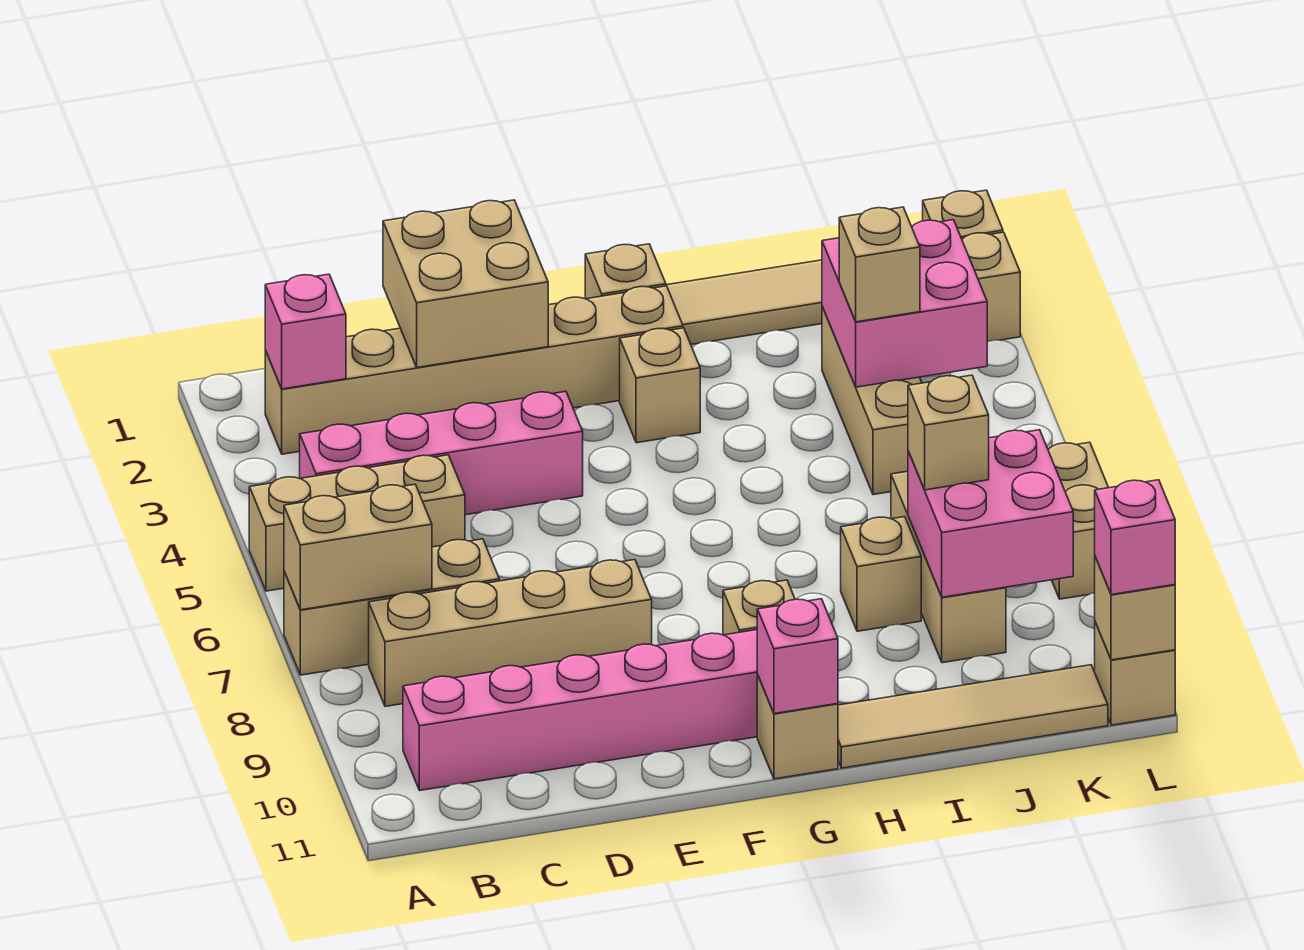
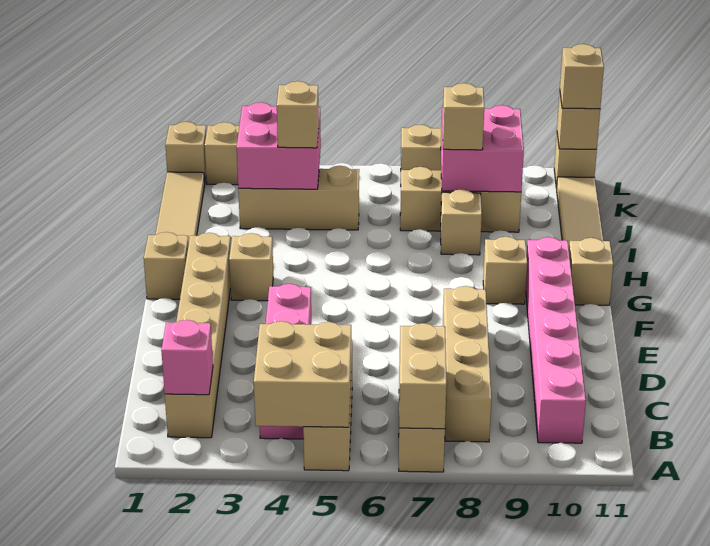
tan 2x2 brick [383,200,548,367] -> tan 2x2 brick moved to [254,321,351,427]
pink 1x1 brick [757,599,838,714] -> none
pink 1x1 brick [1095,480,1175,595] -> tan 1x1 brick [560,44,604,109]

